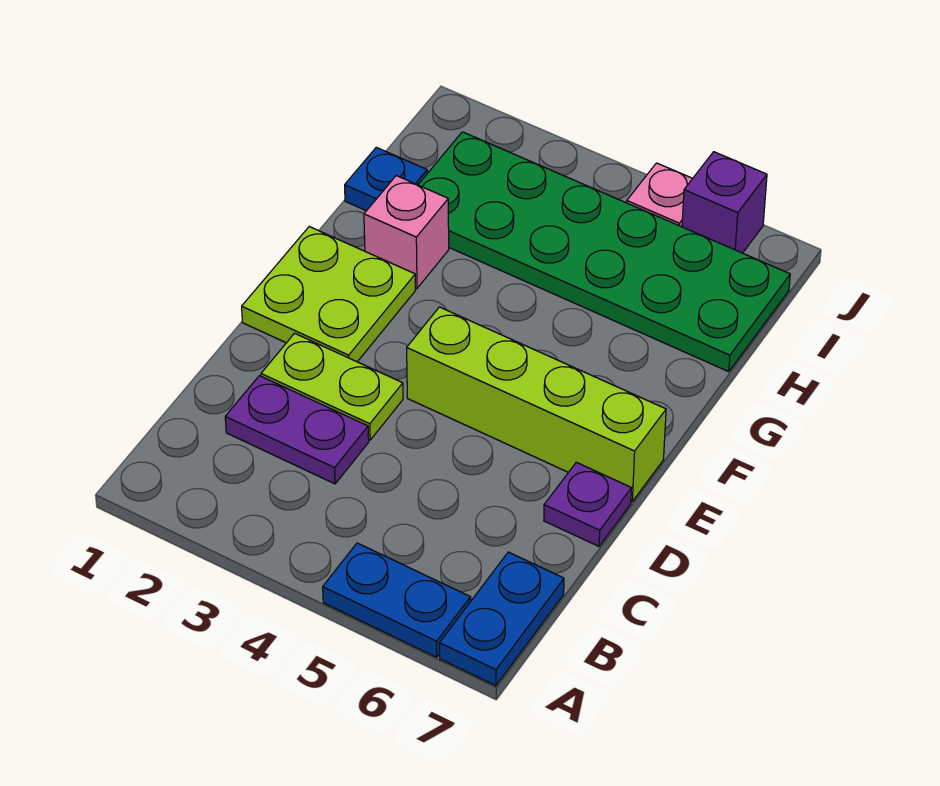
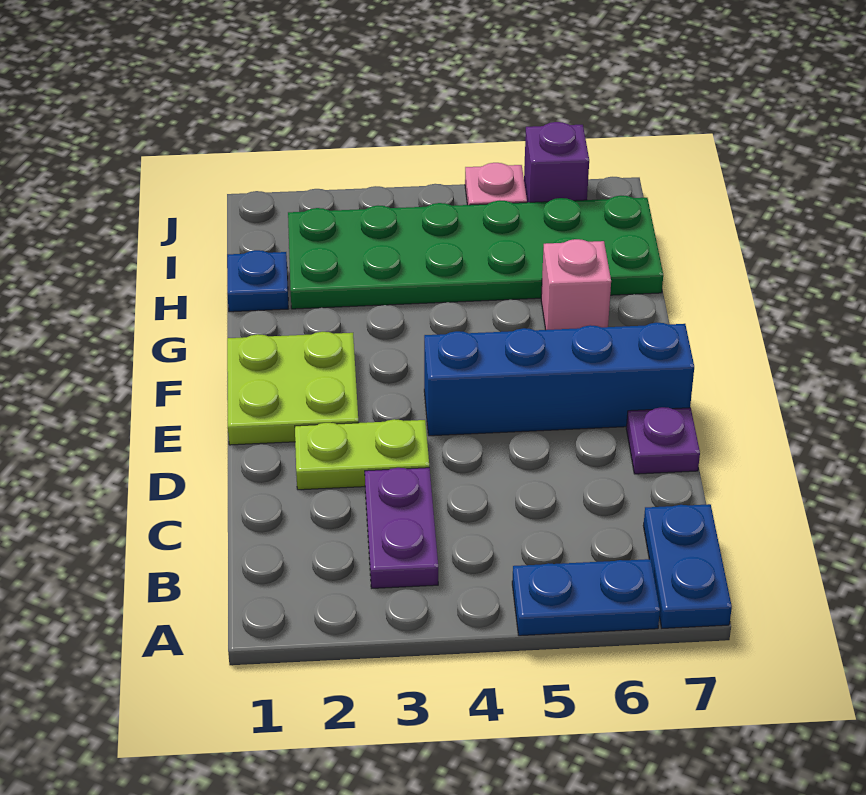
purple 1x2 plate [225,376,369,484] -> purple 1x2 plate turned to [365,468,438,588]
lime 1x4 brick [407,307,666,501] -> blue 1x4 brick [424,323,694,436]
pink 1x1 brick [364,176,449,288] -> pink 1x1 brick moved to [541,239,611,330]

